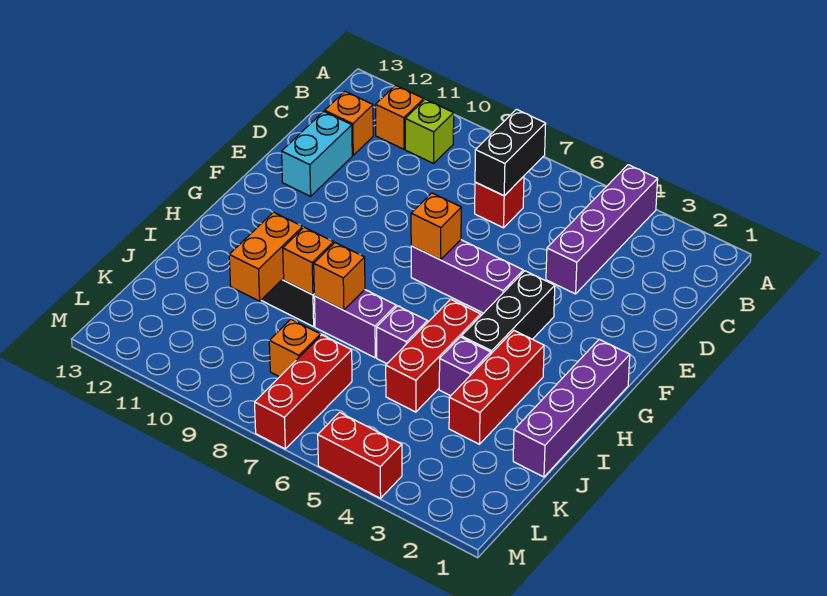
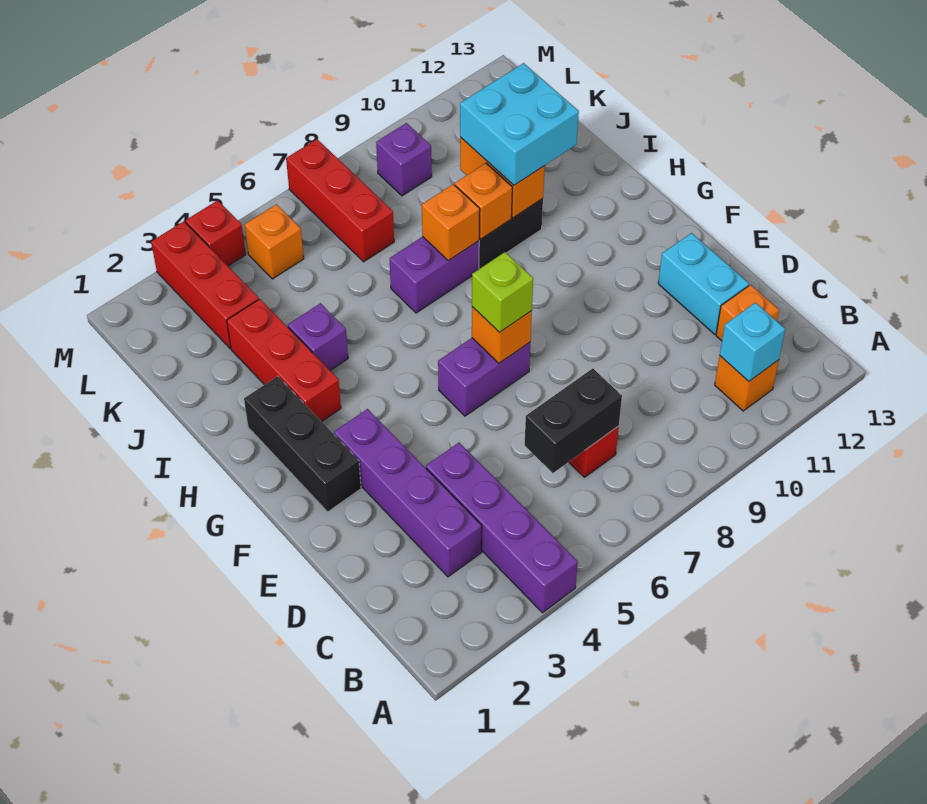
black 1x2 brick [475,109,546,196] -> black 1x2 brick turned to [525,369,622,473]
lime 1x1 brick [405,99,454,163] -> lime 1x1 brick moved to [472,252,533,333]
none -> cyan 1x1 brick [720,303,785,381]
black 1x3 brick [461,271,555,353] -> black 1x3 brick moved to [244,376,361,512]
purple 1x3 brick [411,240,523,313] -> purple 1x2 brick [438,338,530,416]
purple 1x4 brick [513,339,630,477] -> purple 1x4 brick moved to [334,409,482,577]
red 1x3 brick [386,299,481,412] -> red 1x3 brick moved to [151,221,259,349]
purple 1x1 brick [377,306,427,364] -> purple 1x1 brick moved to [376,123,432,196]
none -> cyan 2x2 brick [460,63,579,185]
orange 1x1 brick [269,319,320,377] -> orange 1x1 brick moved to [245,204,304,279]
red 1x2 brick [318,412,402,498] -> red 1x1 brick [186,200,246,266]

